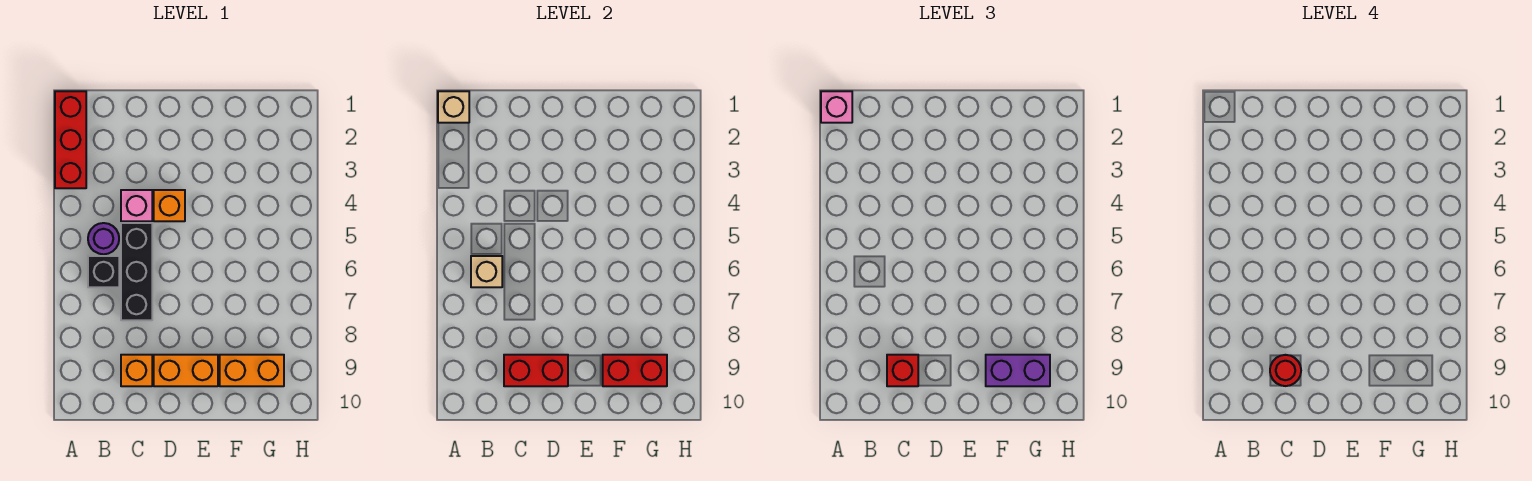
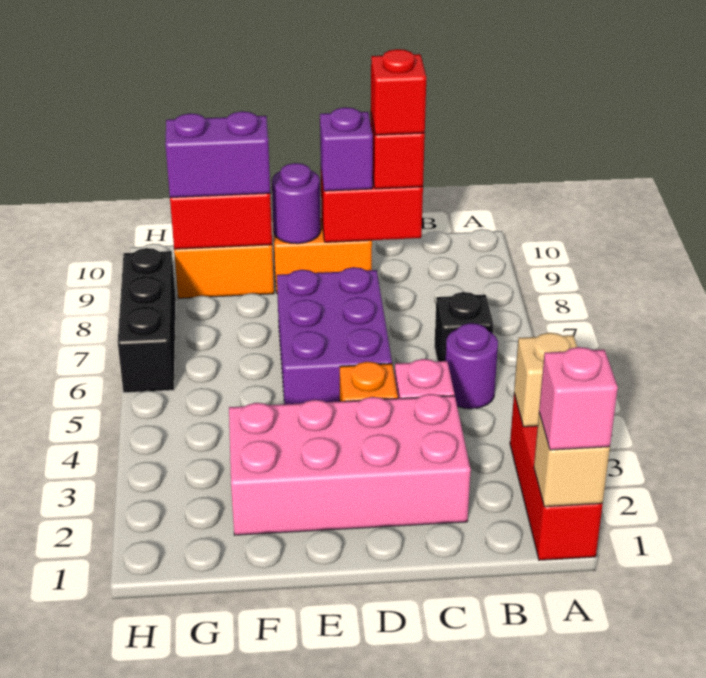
tan 1x1 brick [471,256,502,287] -> tan 1x1 brick moved to [514,333,577,427]
none -> pink 2x4 brick [229,394,471,535]
black 1x3 brick [121,223,152,320] -> black 1x3 brick moved to [118,248,176,393]
orange 1x1 brick [121,355,152,386] -> none
red 1x1 round brick [1270,355,1301,386] -> red 1x1 brick [371,49,426,135]
none -> purple 2x3 brick [277,267,392,404]
none -> purple 1x1 brick [320,107,373,191]
none -> purple 1x1 round brick [272,163,321,244]

